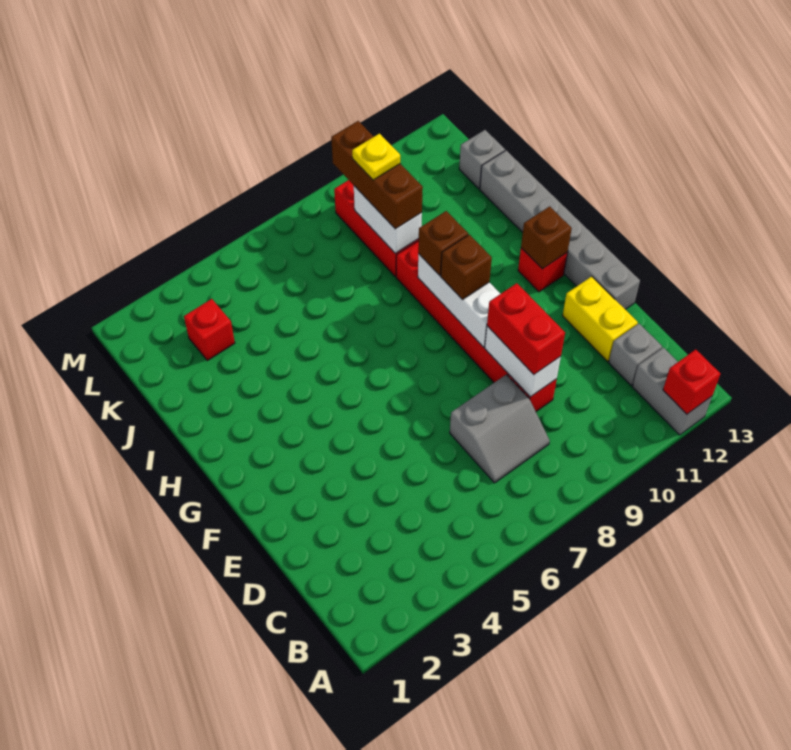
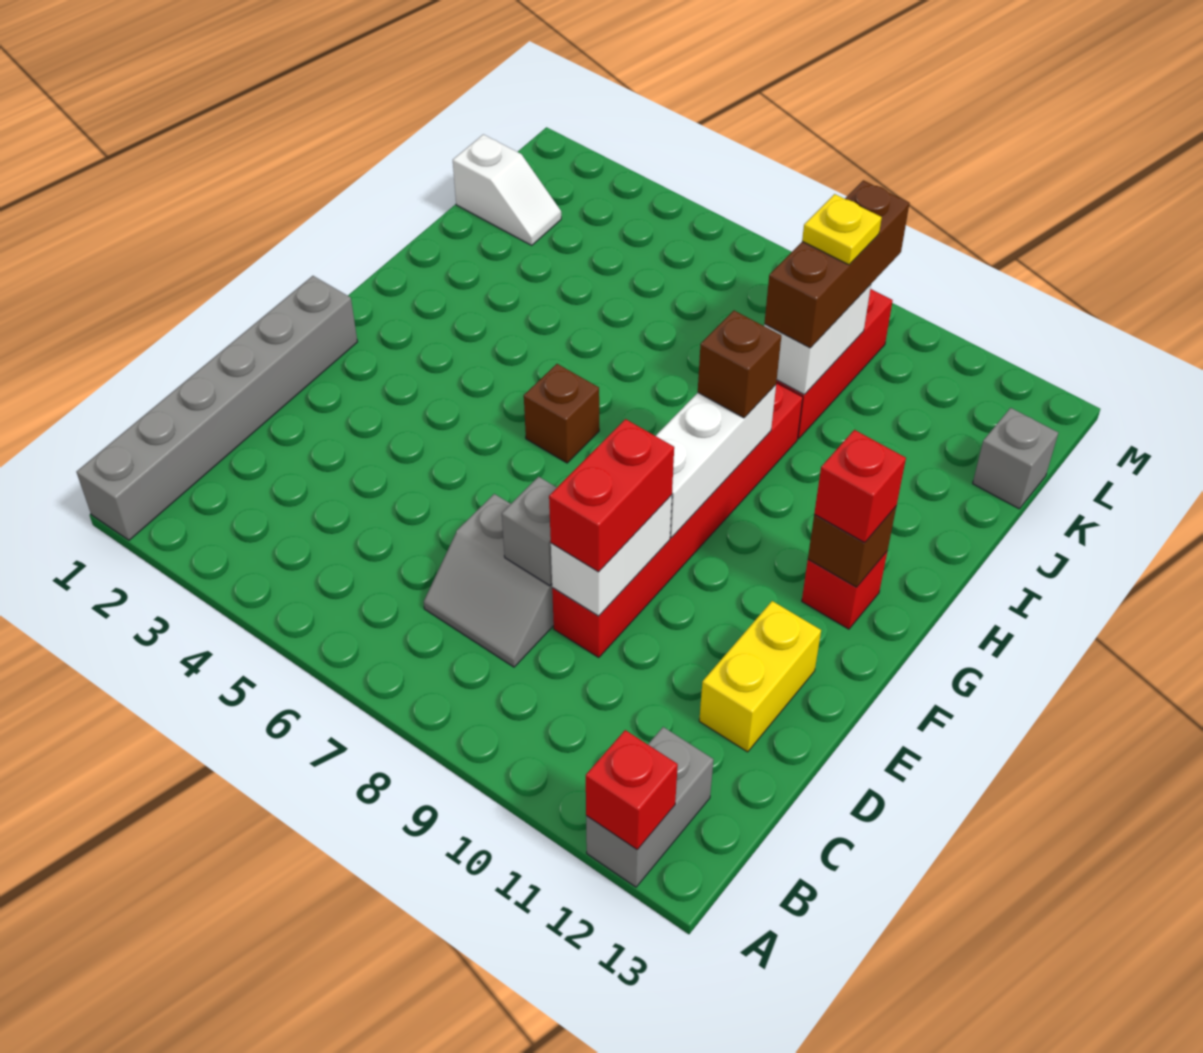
grey 1x1 brick [609,324,662,385] -> grey 1x1 brick moved to [502,477,557,586]
grey 1x6 brick [480,150,640,309] -> grey 1x6 brick moved to [76,276,357,540]
brown 1x1 brick [441,234,492,300] -> brown 1x1 brick moved to [524,364,599,463]
none -> white 1x2 slope [453,134,561,245]
red 1x1 brick [184,299,235,361] -> red 1x1 brick moved to [814,430,906,543]

